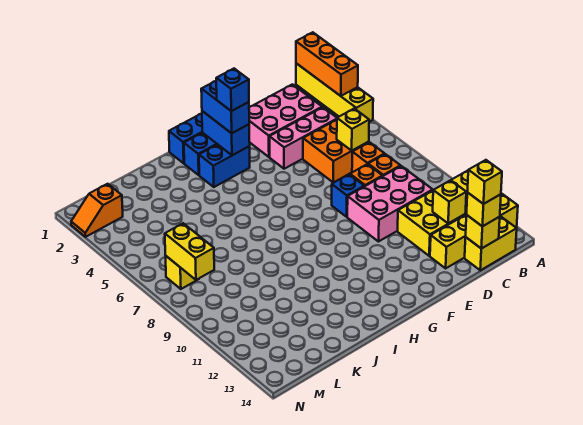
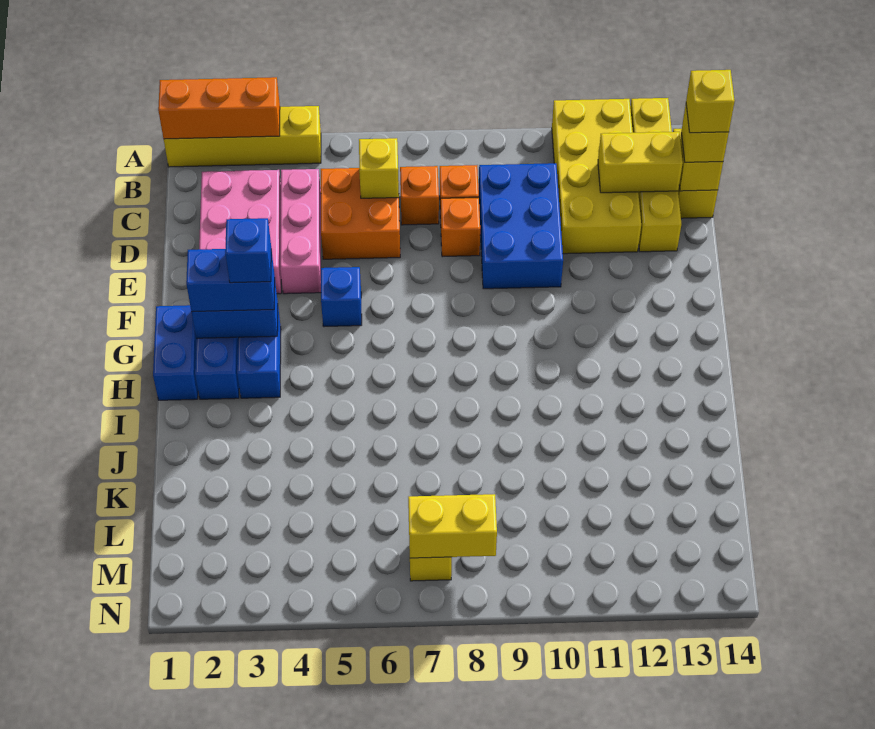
pink 2x3 brick [347,166,433,242] -> blue 2x3 brick [479,163,563,289]
yellow 1x1 brick [433,180,466,223] -> yellow 1x2 brick [598,132,683,193]
blue 1x1 brick [332,174,364,217] -> blue 1x1 brick moved to [321,267,362,327]
orange 1x2 slope [71,184,123,237] -> none

